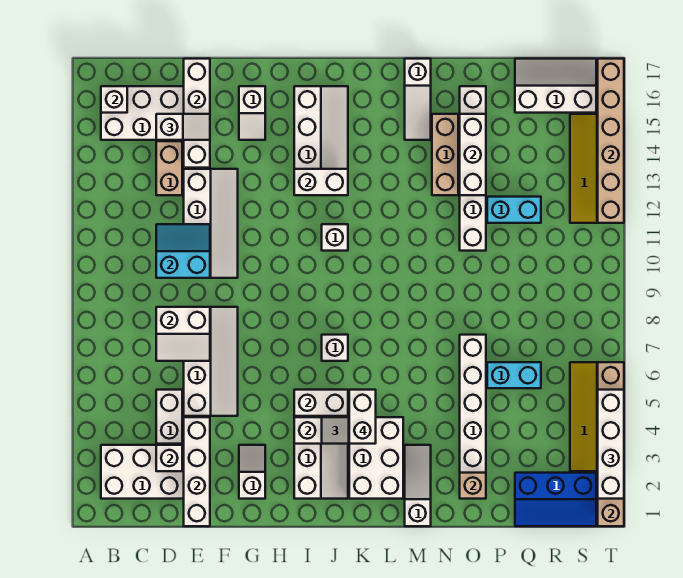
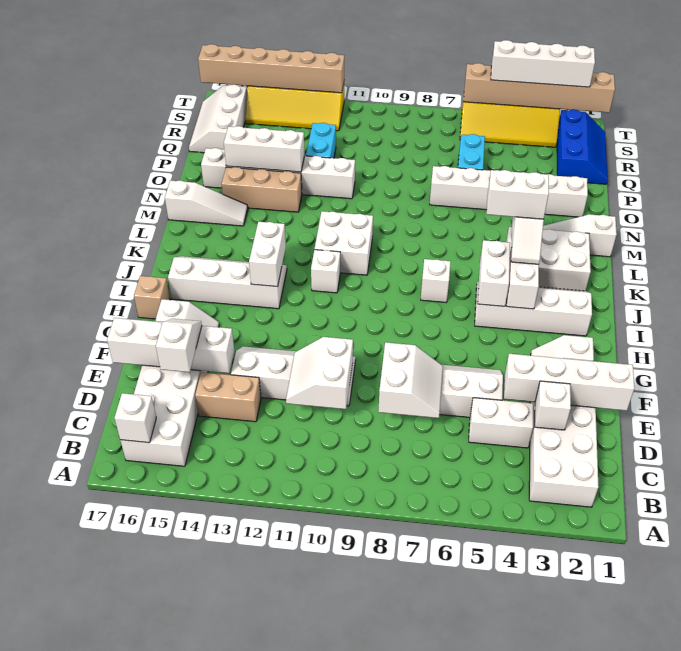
cyan 2x2 slope [156,224,210,278] -> white 2x2 slope [286,337,353,409]
none -> white 2x2 brick [315,211,373,275]
tan 1x1 brick [460,473,486,499] -> tan 1x1 brick moved to [134,276,170,319]

